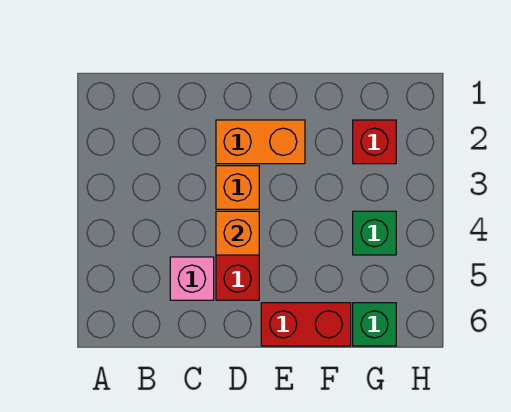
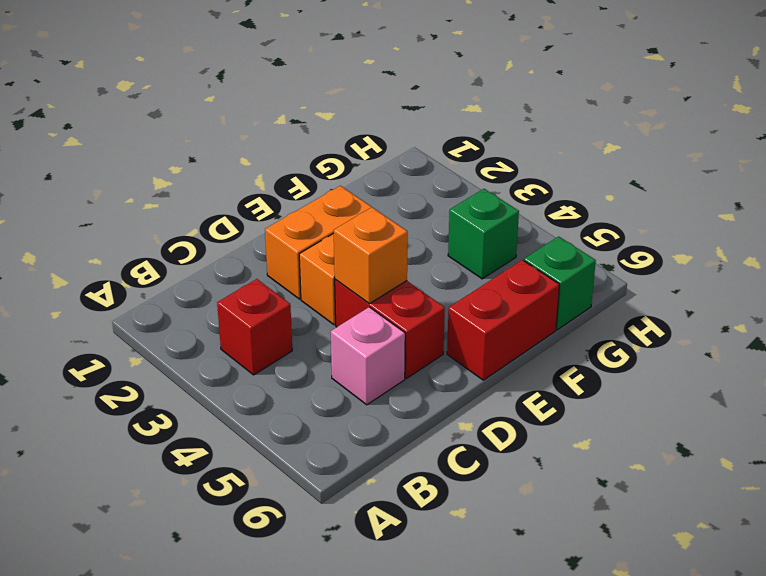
red 1x1 brick [353,120,396,164] -> red 1x1 brick moved to [217,279,292,375]

